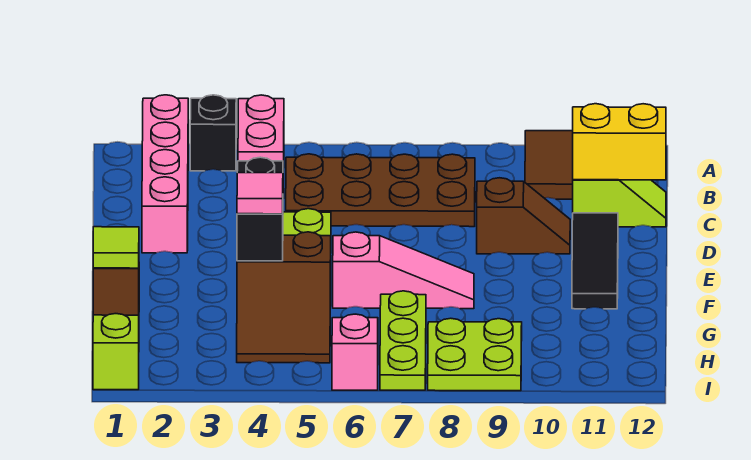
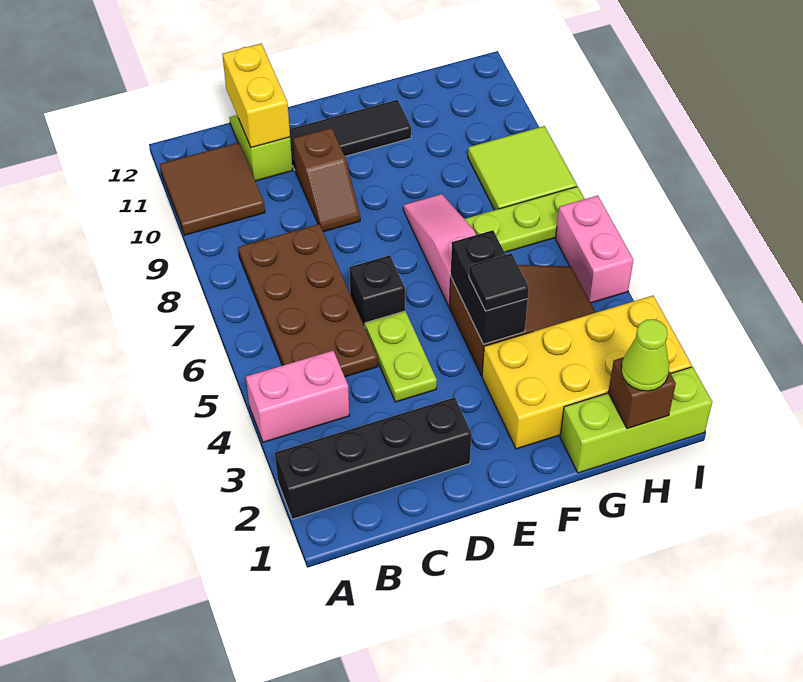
pink 1x4 brick [142,95,188,253] -> black 1x4 brick [275,397,472,519]
black 1x1 brick [190,95,236,171] -> black 1x1 brick moved to [349,255,405,327]
brown 1x2 slope [477,178,570,254] -> brown 1x2 slope turned to [293,128,360,232]
black 1x2 brick [237,157,283,261] -> black 1x2 brick turned to [451,230,528,344]
none -> yellow 2x4 brick [482,296,692,449]
pink 1x1 tile [237,173,283,214] -> black 1x1 tile [469,253,529,311]
lime 1x1 tile [93,227,139,268] -> lime 1x1 cone [621,319,669,391]
lime 2x2 plate [428,318,522,391] -> lime 2x2 tile [468,126,577,210]
pink 1x1 brick [332,314,378,390] -> pink 1x2 brick [556,196,633,303]

